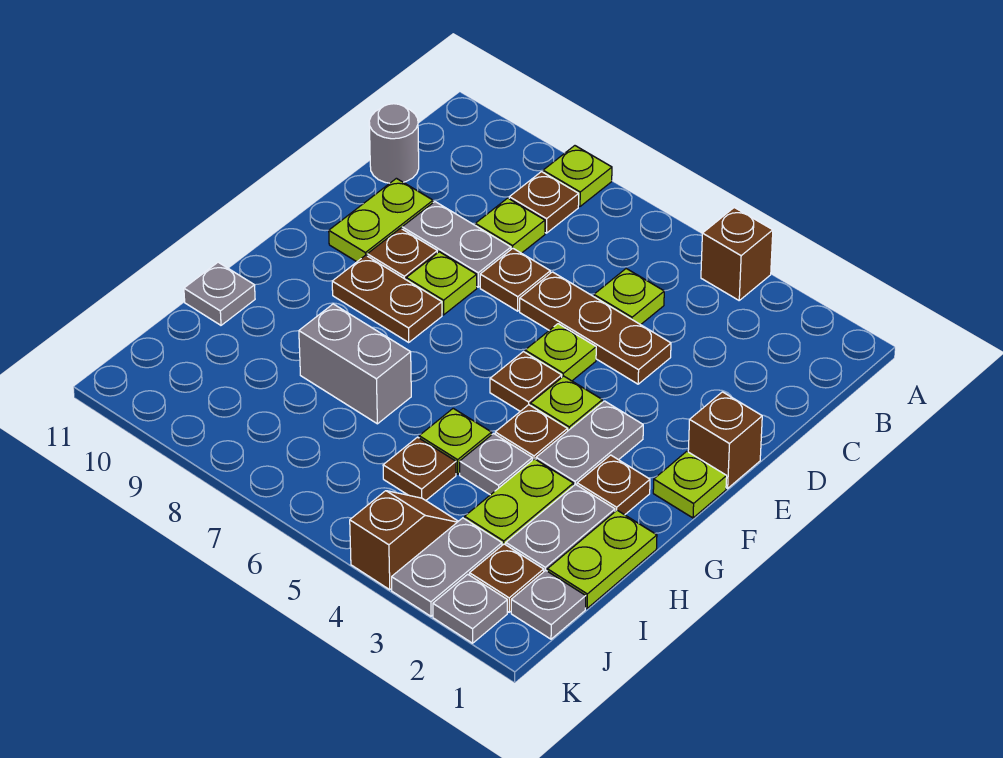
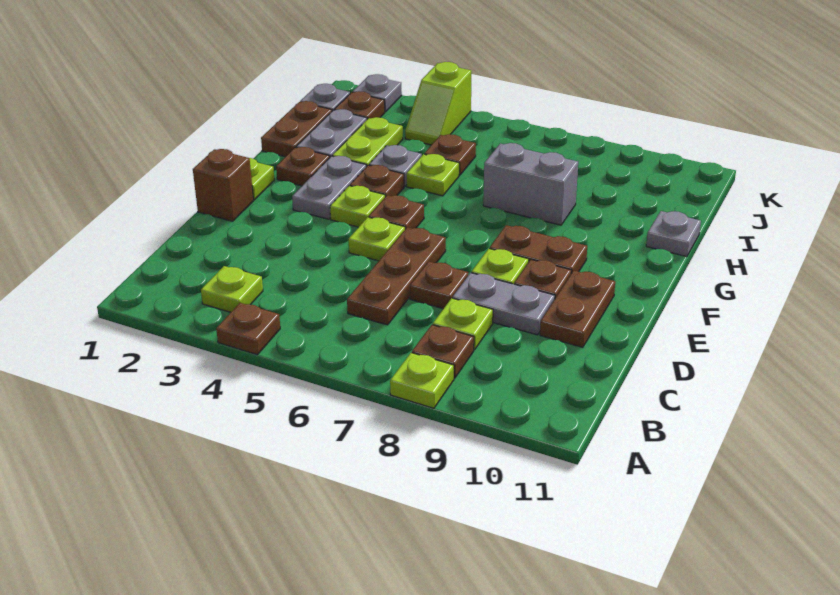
brown 1x1 brick [701,208,773,300] -> brown 1x1 plate [216,303,280,355]
lime 1x1 plate [594,269,664,325] -> lime 1x1 plate moved to [201,266,263,312]
grey 1x1 round brick [369,104,419,183] -> none
brown 1x3 plate [520,272,671,384] -> brown 1x3 plate turned to [347,227,446,325]
lime 1x2 plate [329,178,433,262] -> brown 1x2 plate [540,271,615,347]
lime 1x2 plate [547,510,657,608] -> brown 1x2 plate [261,101,332,157]
grey 1x2 plate [392,518,502,616] -> none
brown 1x2 slope [350,491,458,590] -> lime 1x2 slope [405,62,471,145]

